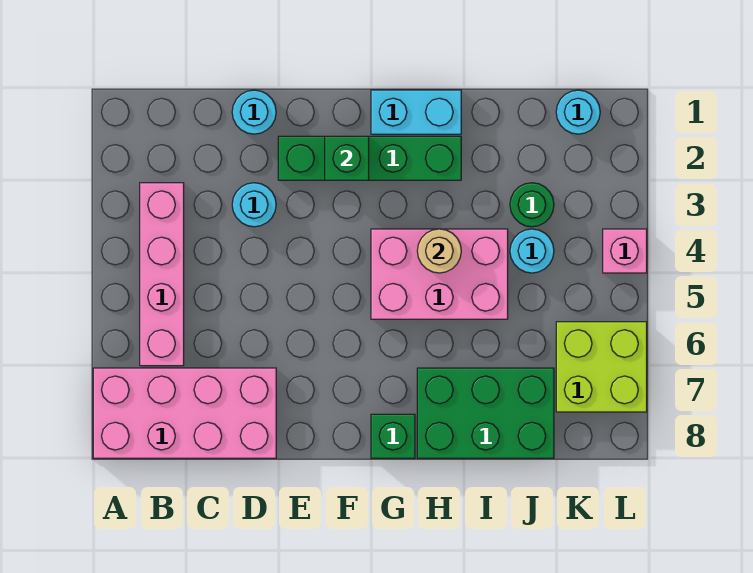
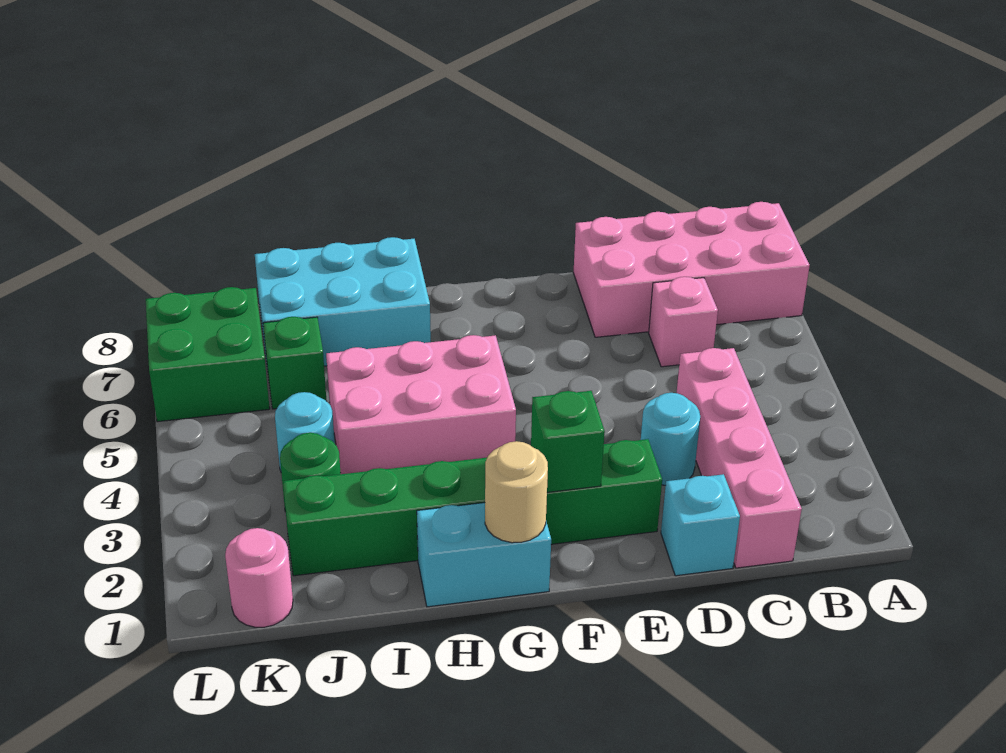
pink 1x4 brick [140,183,184,366] -> pink 1x4 brick moved to [677,348,802,568]
cyan 1x1 round brick [232,90,276,134] -> cyan 1x1 brick [661,474,740,576]
green 1x4 brick [278,136,461,180] -> green 1x6 brick [283,439,662,576]
green 1x1 brick [371,414,415,458] -> green 1x1 brick moved to [263,317,326,409]
tan 1x1 round brick [417,229,461,273] -> tan 1x1 round brick moved to [485,441,548,543]
green 2x3 brick [417,368,554,458] -> cyan 2x3 brick [255,237,431,366]
cyan 1x1 round brick [556,90,600,134] -> pink 1x1 round brick [225,528,293,627]
lime 2x2 brick [556,322,647,412] -> green 2x2 brick [146,287,270,422]
pink 1x1 brick [603,229,647,273] -> pink 1x1 brick moved to [649,277,718,367]

